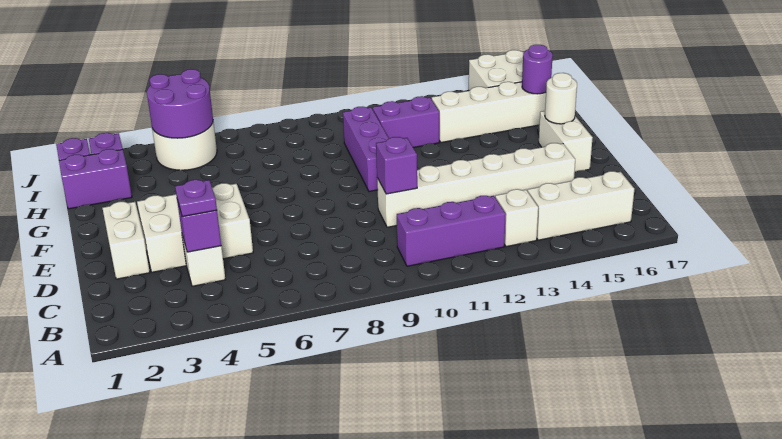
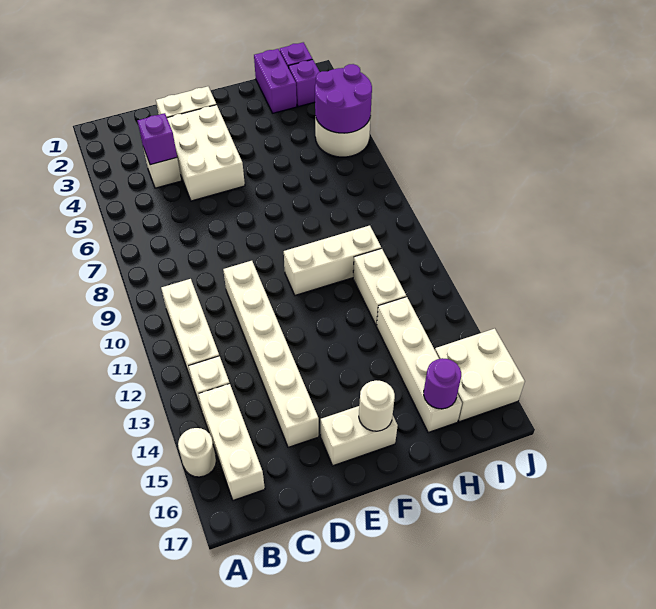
none -> white 1x1 round brick [178,428,216,477]
purple 1x3 brick [397,196,506,266] -> white 1x3 brick [161,279,219,382]
purple 1x1 plate [175,180,217,217] -> none
purple 1x1 brick [376,137,417,194] -> none
purple 1x3 brick [343,107,389,191] -> white 1x3 brick [284,226,381,295]
purple 1x2 brick [373,96,439,147] -> white 1x2 brick [353,248,406,326]

